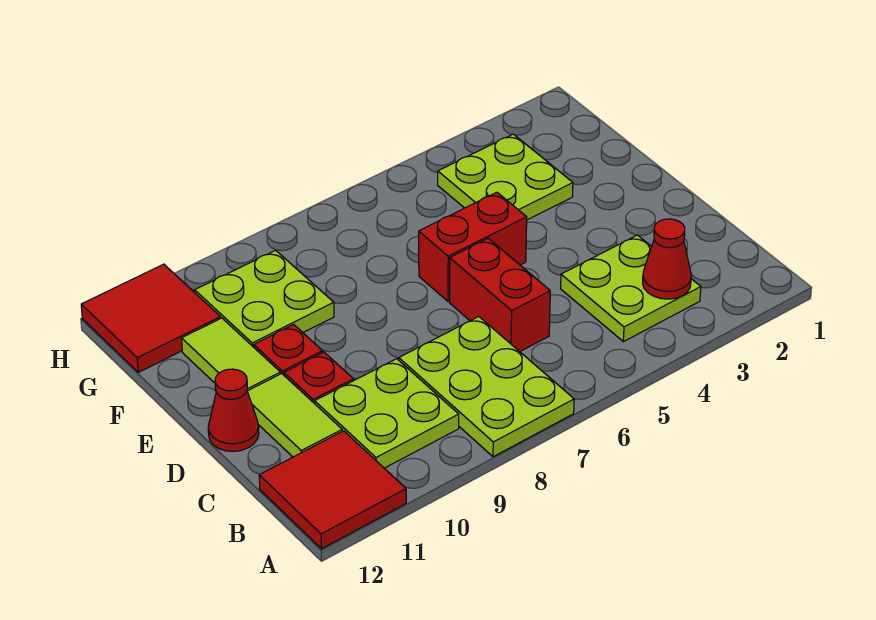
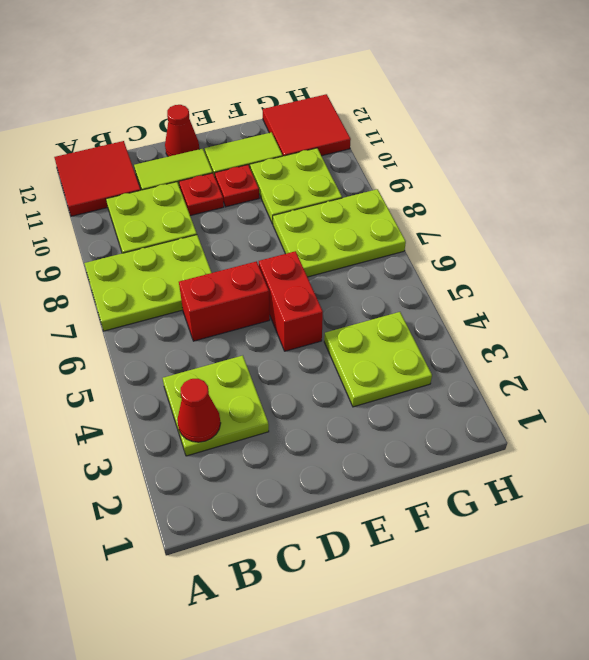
none -> lime 2x3 plate [273,189,406,277]

